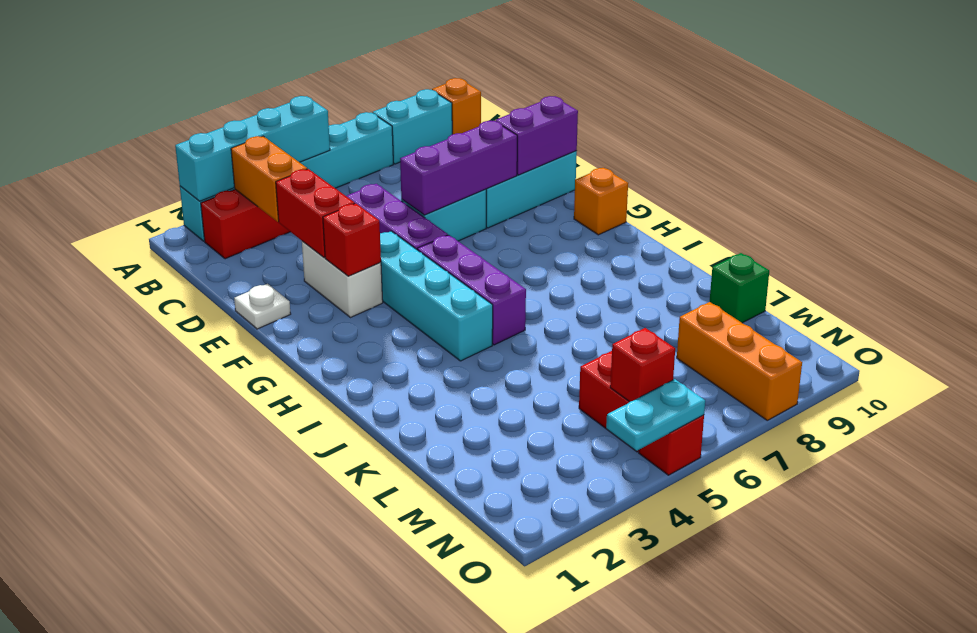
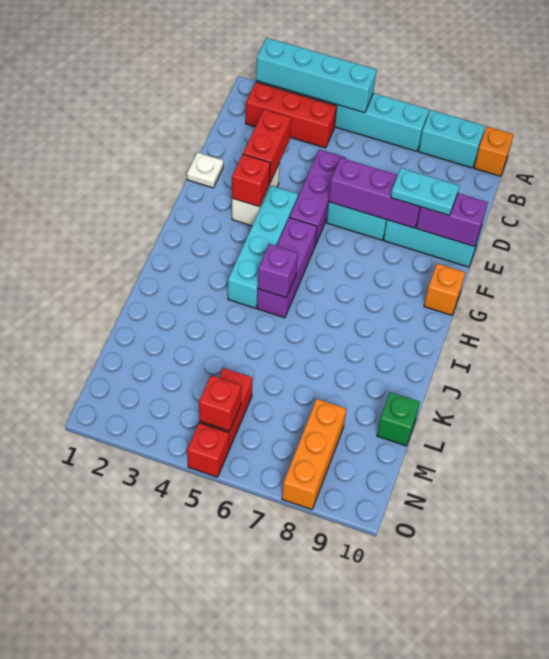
orange 1x2 brick [231,136,307,222] -> none
none -> purple 1x1 brick [258,244,298,298]
cyan 1x2 plate [606,379,705,451] -> cyan 1x2 plate moved to [391,168,459,215]

